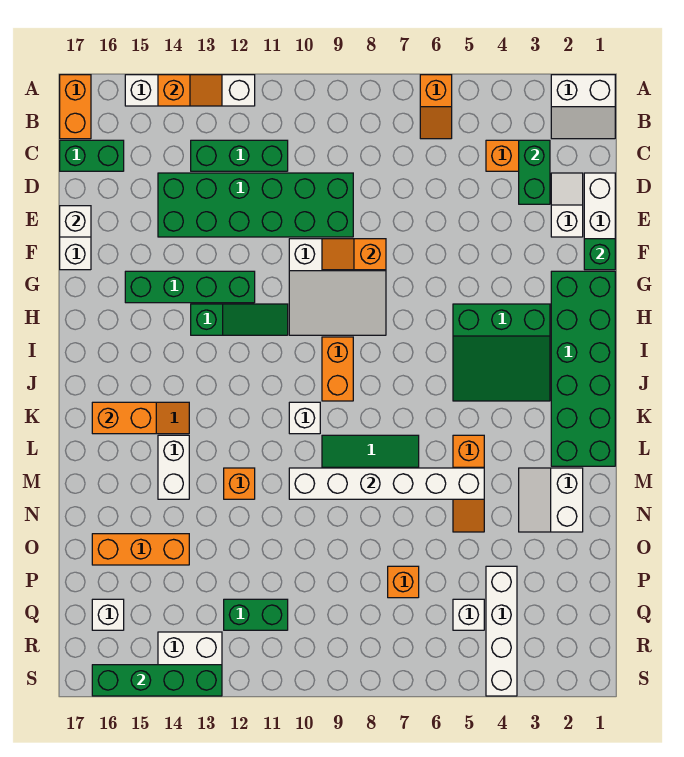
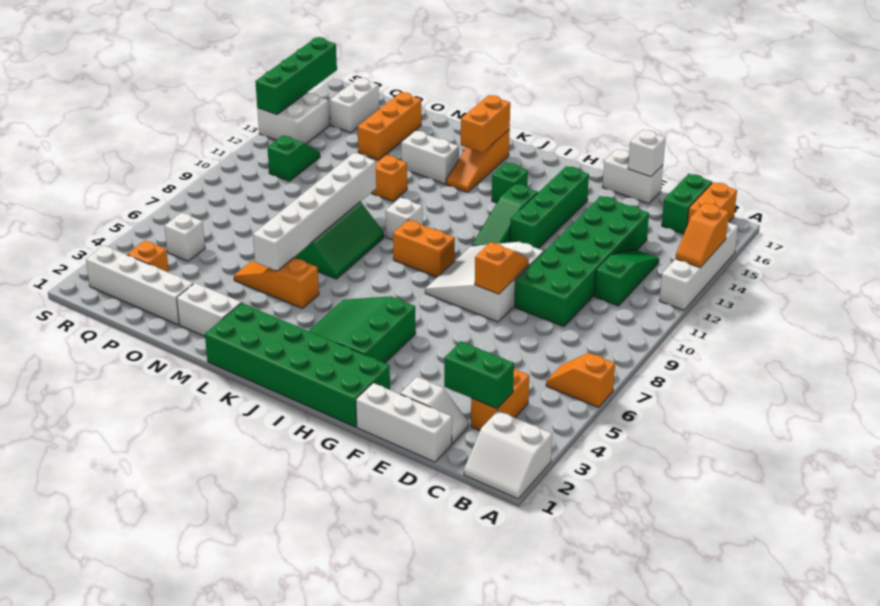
white 2x2 slope [551,75,615,139] -> white 2x2 slope turned to [464,411,552,499]
orange 1x2 brick [60,75,91,139] -> orange 1x2 brick turned to [687,182,737,225]
green 1x3 brick [191,140,288,171] -> green 1x3 slope [594,249,659,306]
green 1x1 brick [584,239,615,270] -> green 1x1 brick moved to [492,163,528,203]
white 1x4 brick [486,566,517,696] -> white 1x4 brick moved to [86,246,193,325]
orange 1x1 brick [388,566,419,598] -> orange 1x1 brick moved to [127,241,169,272]
green 1x2 brick [224,599,288,630] -> green 1x2 slope [268,135,320,181]
white 1x1 brick [92,599,124,630] -> white 1x2 brick [330,78,379,133]

